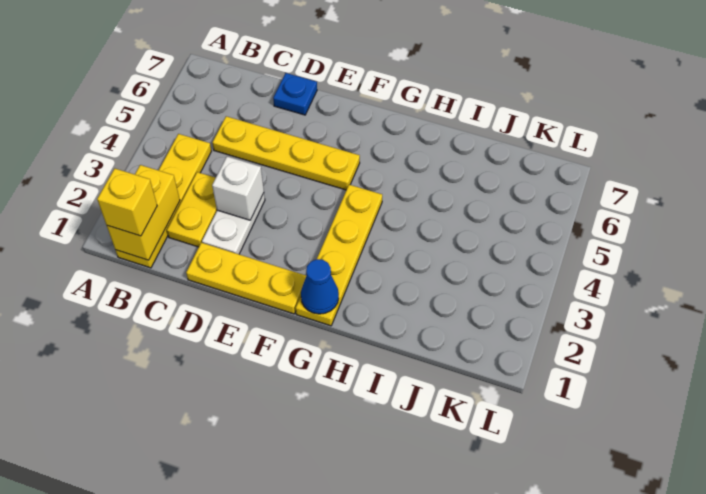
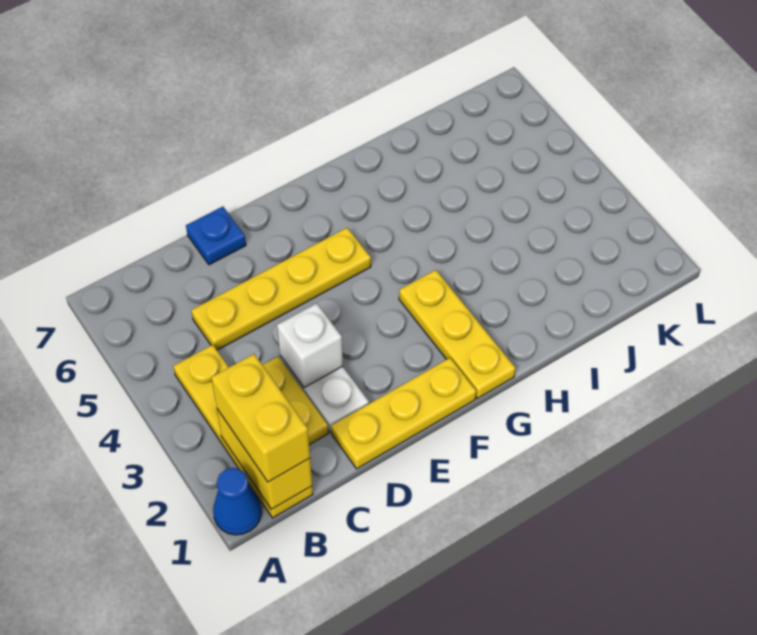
yellow 1x1 brick [97,168,157,236] -> yellow 1x2 brick [211,354,310,482]
yellow 1x4 plate [296,185,382,326] -> yellow 1x3 plate [399,270,516,398]
blue 1x1 cone [301,259,339,314] -> blue 1x1 cone moved to [213,468,261,535]

